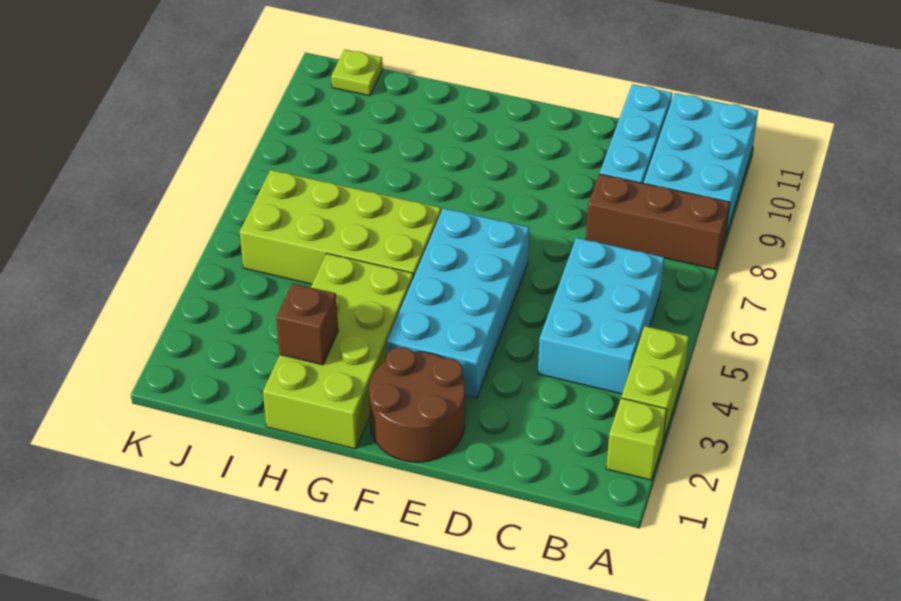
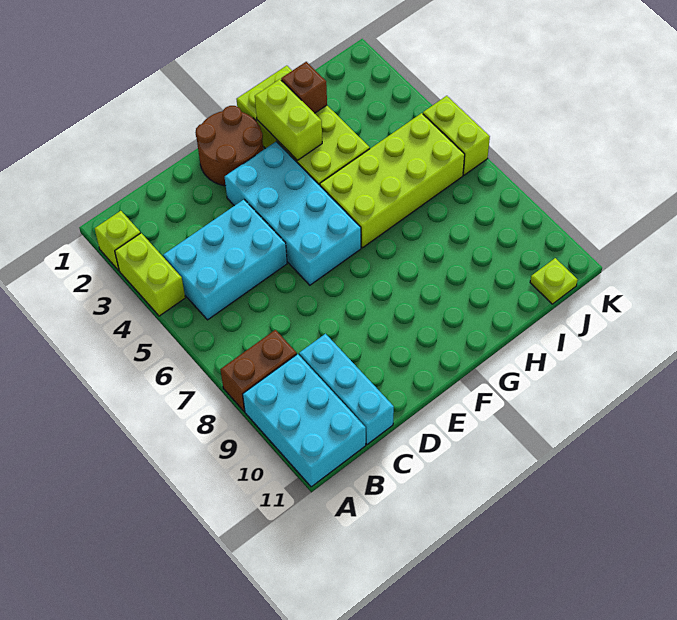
brown 1x3 brick [586,174,730,269] -> brown 1x2 brick [220,330,297,411]
cyan 2x3 brick [538,238,664,394] -> cyan 2x3 brick turned to [163,200,287,320]
none -> lime 1x2 brick [255,79,322,161]
none -> lime 1x2 brick [423,96,490,175]

